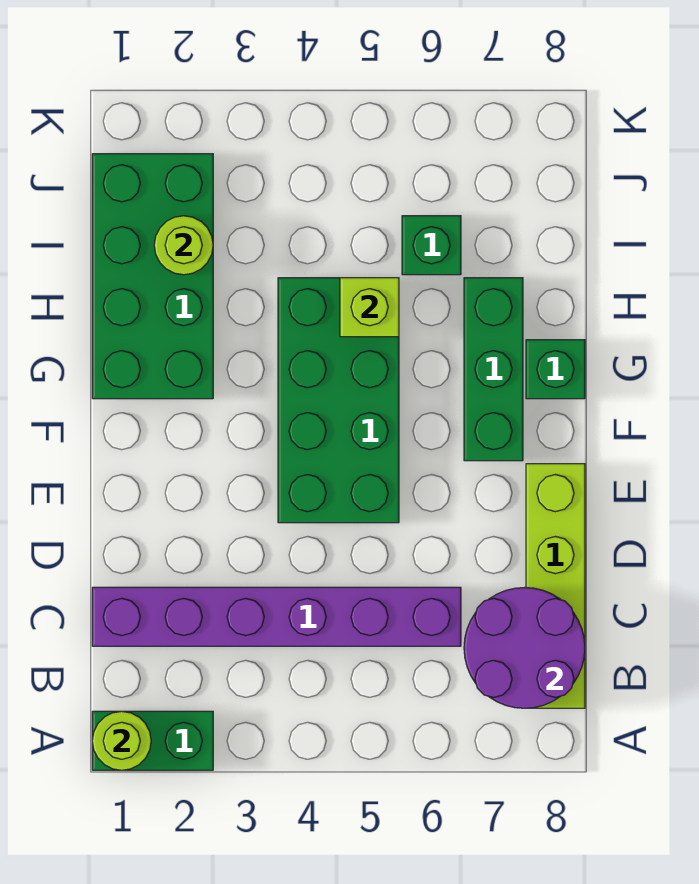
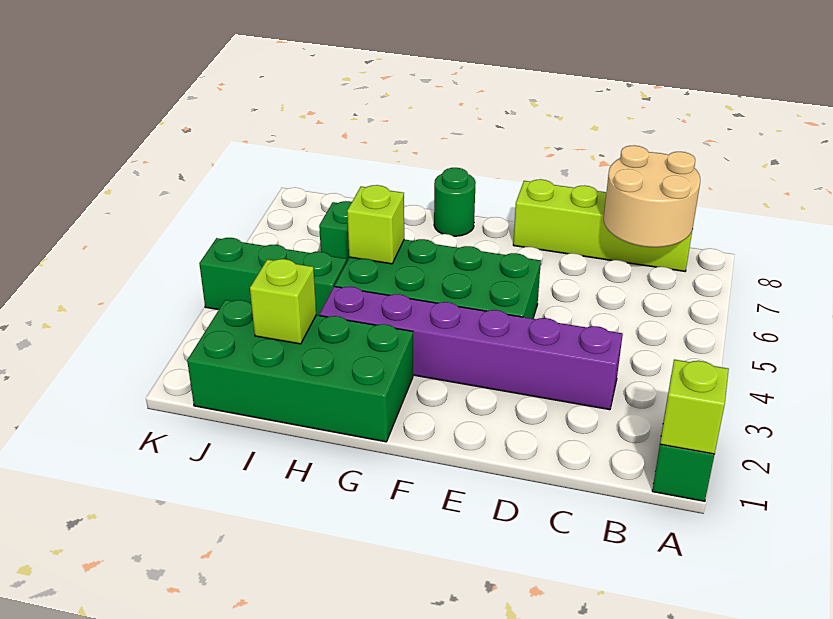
lime 1x1 round brick [92,711,151,770] -> lime 1x1 brick [660,360,729,454]
purple 2x2 round brick [464,588,585,708] -> tan 2x2 round brick [604,146,700,247]
purple 1x6 brick [92,587,461,646] -> purple 1x6 brick turned to [319,286,623,410]
green 1x3 brick [464,278,523,461] -> green 1x3 brick moved to [199,238,347,316]
green 1x1 brick [526,340,585,399] -> green 1x1 round brick [434,168,476,236]
lime 1x1 round brick [154,216,213,275] -> lime 1x1 brick [250,259,316,344]

